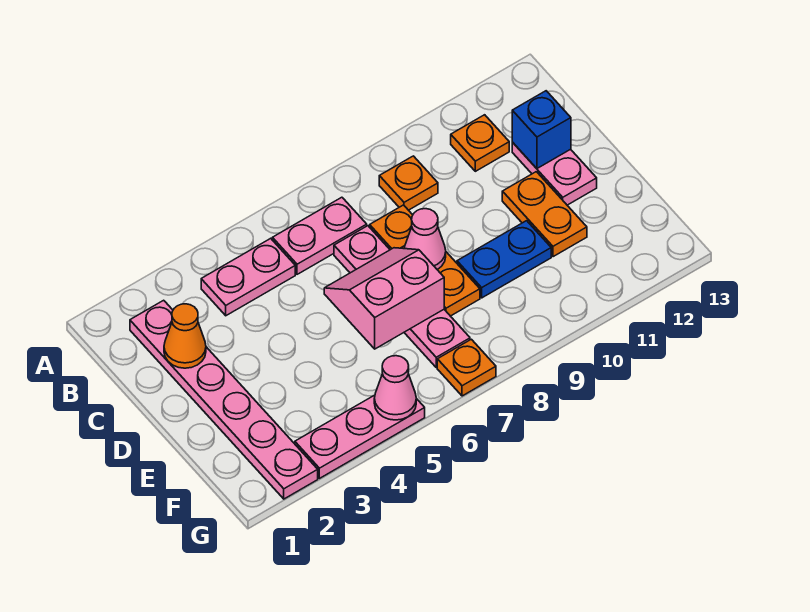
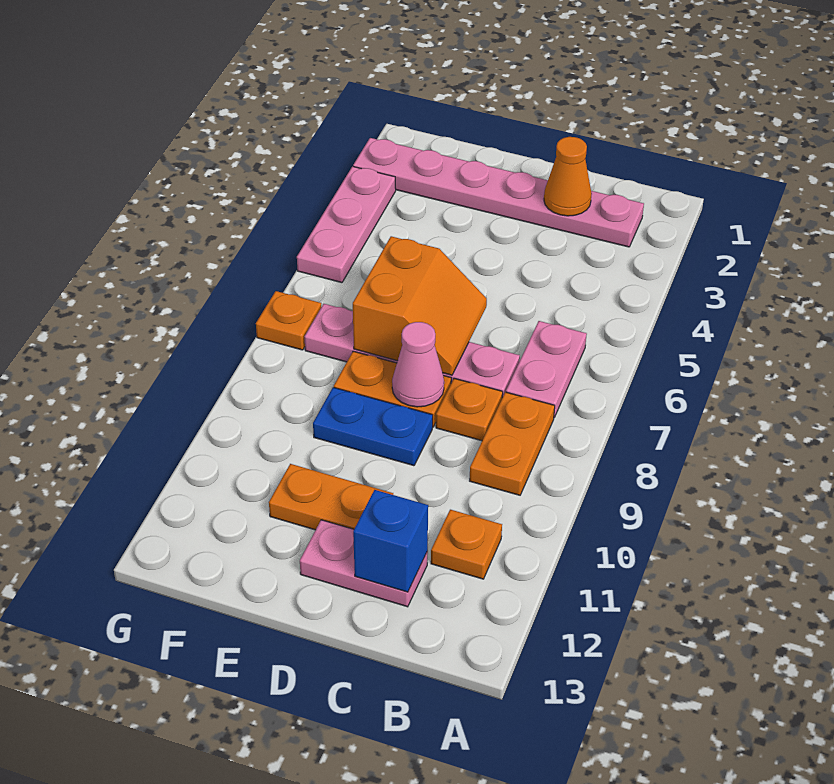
pink 1x2 plate [201,238,295,316] -> none
orange 1x1 plate [379,156,438,210] -> orange 1x2 plate [470,392,555,495]
pink 2x2 slope [324,248,444,349] -> orange 2x2 slope [353,236,487,375]
blue 1x2 plate [457,221,551,298] -> blue 1x2 plate turned to [313,387,433,466]
pink 1x1 cone [374,356,416,420] -> none

